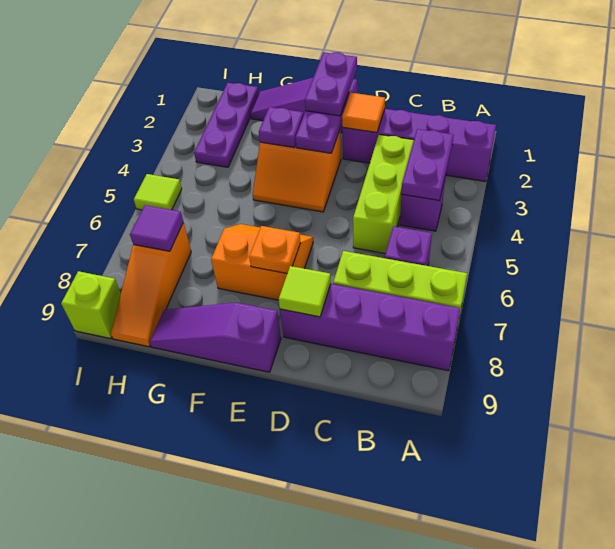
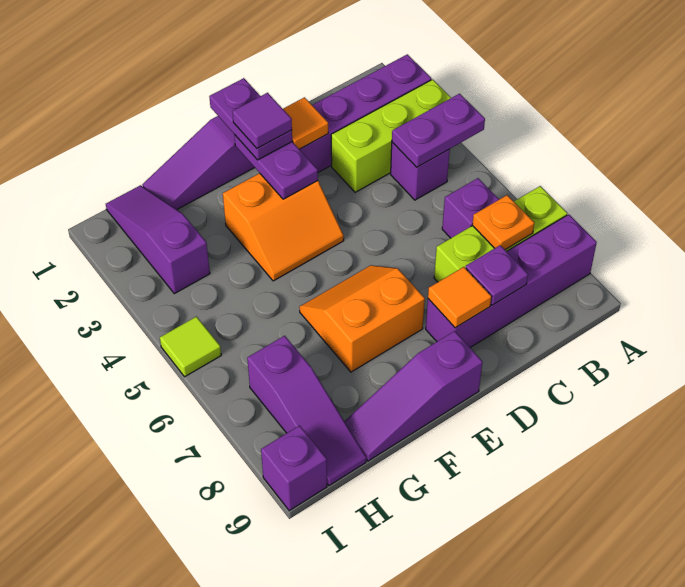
purple 1x2 plate [402,129,454,200] -> purple 1x2 plate turned to [392,94,485,167]
lime 1x3 brick [353,135,414,254] -> lime 1x3 brick turned to [331,79,451,192]
lime 1x1 tile [279,266,331,317] -> orange 1x1 tile [428,267,492,328]
orange 1x1 plate [249,226,301,273] -> orange 1x1 plate moved to [472,195,534,250]
purple 1x1 plate [259,107,304,147] -> purple 1x1 plate moved to [466,245,528,305]
purple 1x3 plate [194,83,259,167] -> purple 1x3 slope [106,185,210,294]
orange 1x3 slope [111,223,191,347] -> purple 1x3 slope [247,336,366,486]
purple 1x1 tile [130,205,183,251] -> purple 1x1 tile moved to [232,93,292,148]
lime 1x1 brick [61,271,121,339] -> purple 1x1 brick [261,426,327,511]

